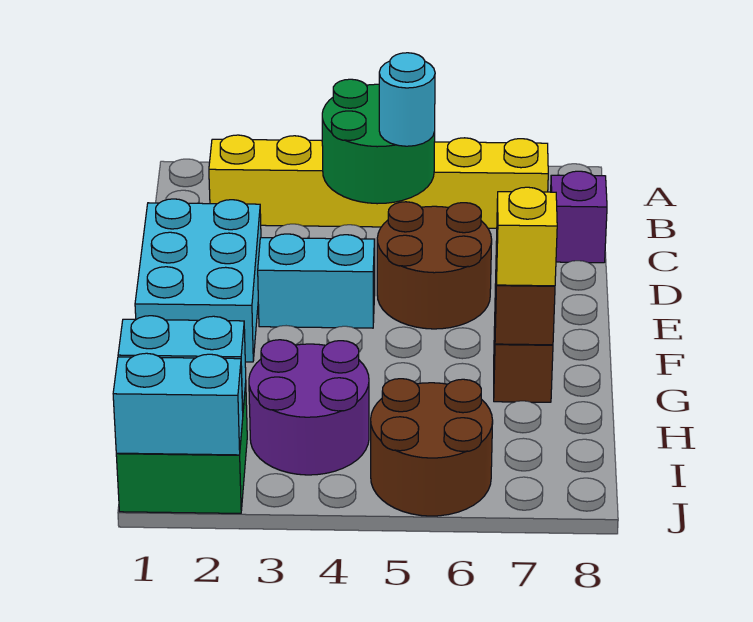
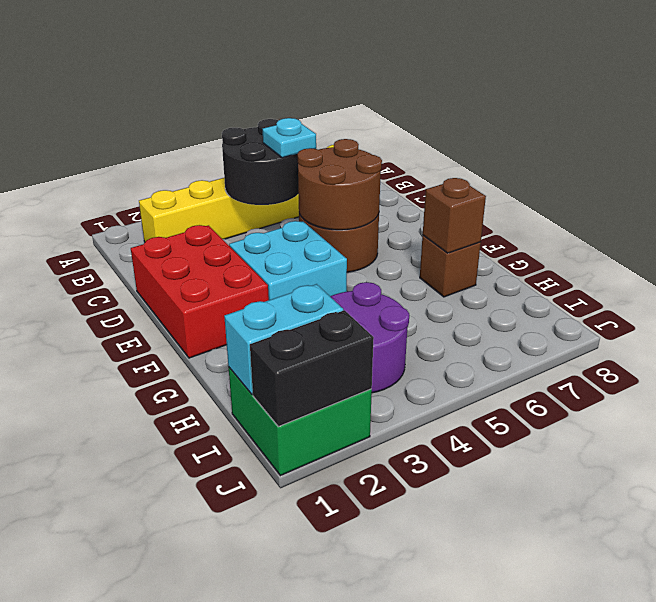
green 2x2 round brick [322,79,435,204] -> black 2x2 round brick [222,119,299,205]
cyan 1x1 round brick [379,53,435,146] -> cyan 1x1 plate [263,118,316,158]
purple 1x1 brick [551,171,607,263] -> none
cyan 2x3 brick [135,199,261,362] -> red 2x3 brick [131,225,269,358]
cyan 1x2 brick [258,234,375,328] -> cyan 2x2 brick [229,221,347,300]
yellow 1x1 brick [496,187,557,286] -> none
brown 2x2 round brick [371,379,493,516] -> brown 2x2 round brick moved to [297,139,382,230]
cyan 1x2 brick [113,353,243,455] -> black 1x2 brick [250,310,374,427]

